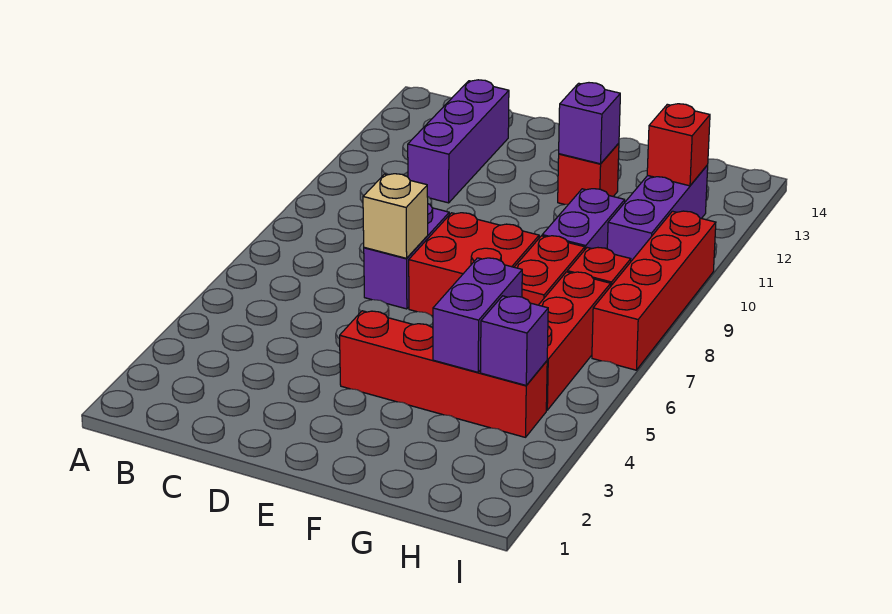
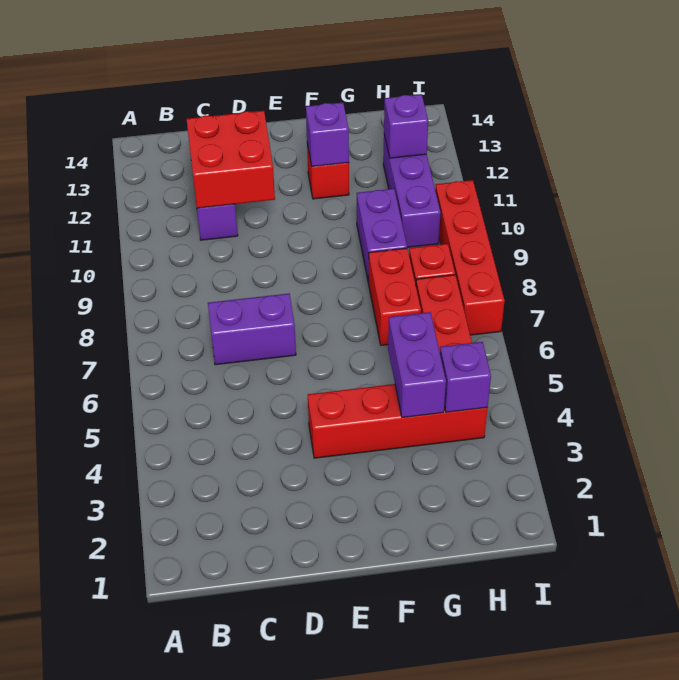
purple 1x2 brick [364,204,449,309] -> purple 1x2 brick turned to [208,294,296,365]
tan 1x1 brick [363,174,428,258] -> none
red 2x2 brick [409,213,539,316] -> red 2x2 brick moved to [187,111,275,208]
red 1x1 brick [647,104,710,186] -> purple 1x1 brick [384,94,428,158]

